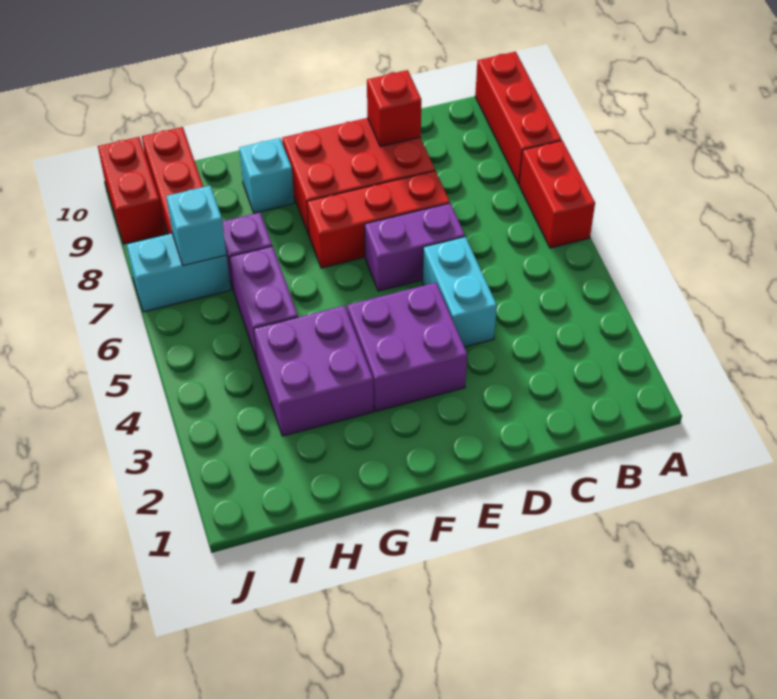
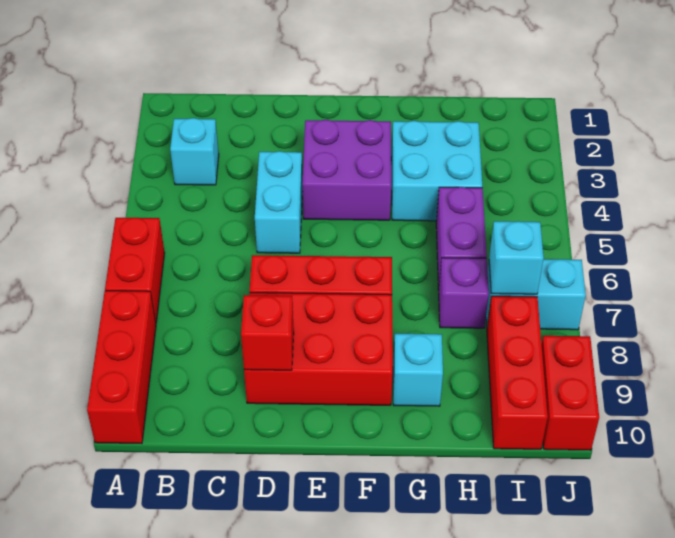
none -> cyan 1x1 brick [170,118,219,185]
purple 1x2 brick [365,203,465,291] -> none
purple 2x2 brick [254,306,374,436] -> cyan 2x2 brick [391,121,482,221]

